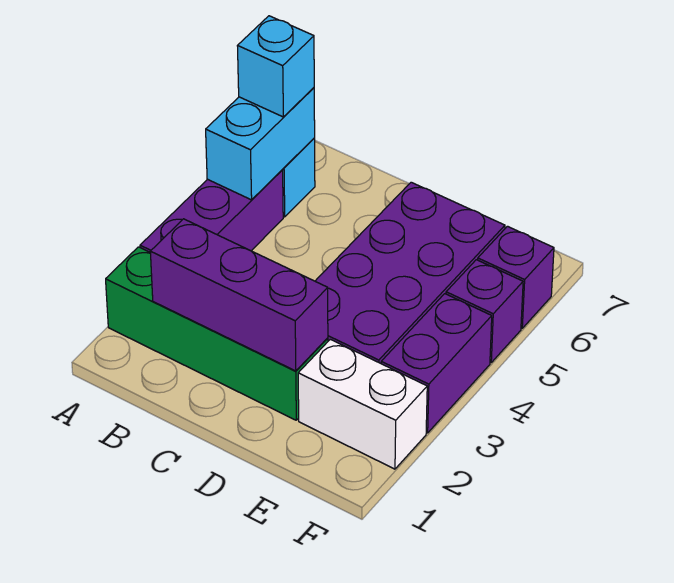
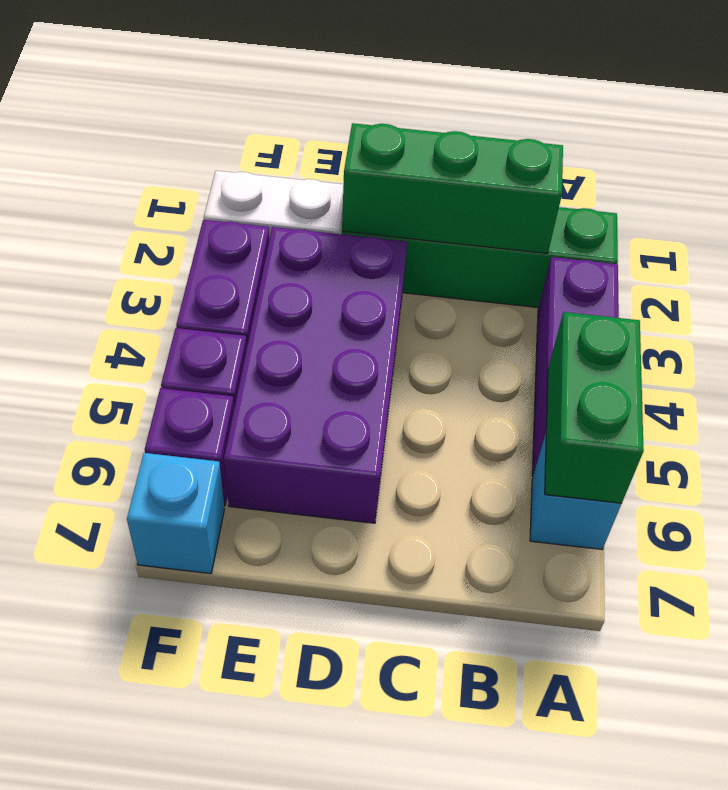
cyan 1x2 brick [206,88,315,200] -> green 1x2 brick [545,312,644,503]
cyan 1x1 brick [238,16,314,117] -> cyan 1x1 brick moved to [127,453,224,574]
purple 1x3 brick [150,219,328,371] -> green 1x3 brick [342,123,563,254]

